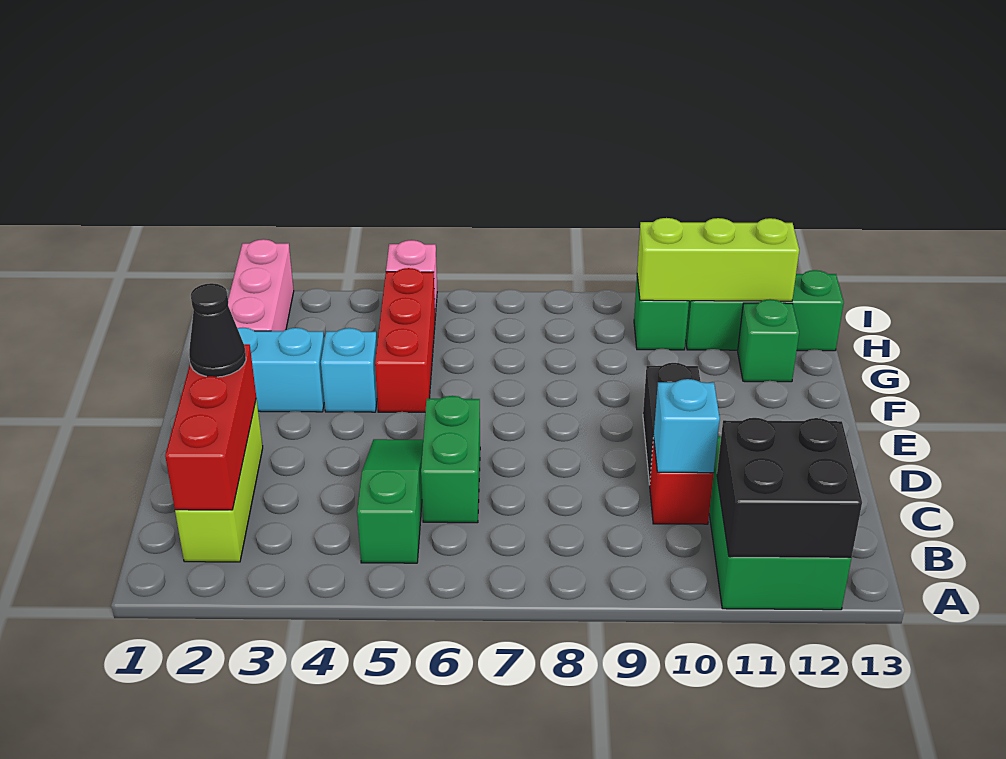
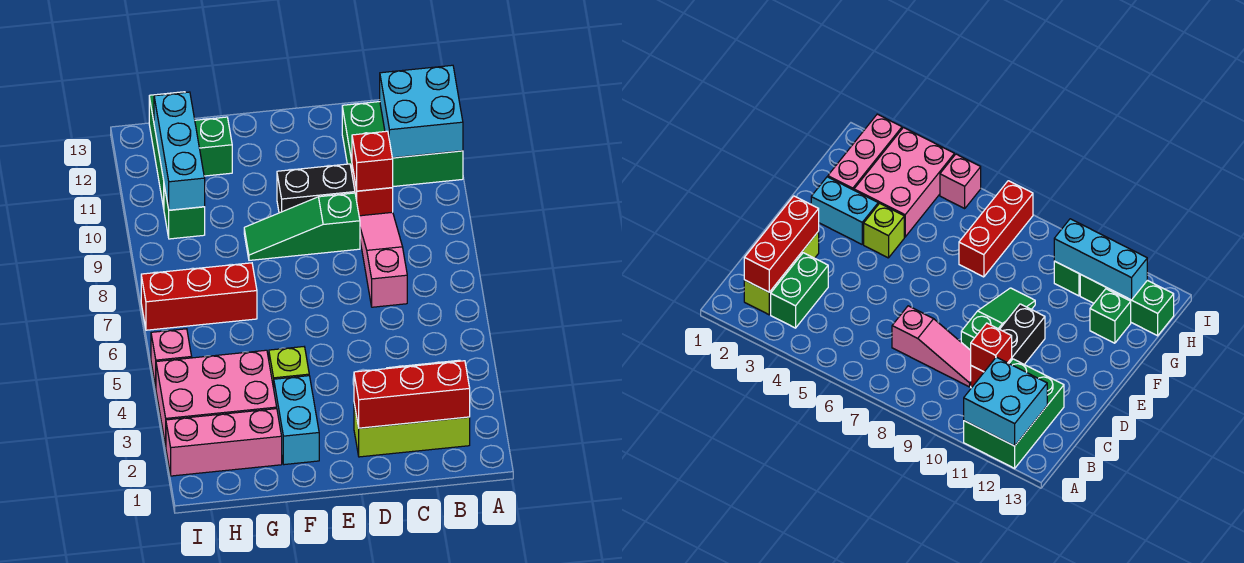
black 2x2 brick [717,418,862,557] -> cyan 2x2 brick [380,65,463,158]
green 1x3 slope [357,439,423,563] -> green 1x3 slope moved to [244,193,360,260]
green 1x2 brick [421,396,480,523] -> green 1x2 brick moved to [771,253,828,328]
none -> pink 1x3 slope [359,212,407,307]
cyan 1x1 brick [653,379,720,473] -> red 1x1 brick [352,131,393,191]
black 1x1 cone [189,283,246,377] -> none
cyan 1x1 brick [321,328,377,412] -> lime 1x1 brick [269,347,309,388]
red 1x3 brick [375,268,435,412] -> red 1x3 brick moved to [141,263,257,330]
none -> pink 2x3 brick [156,350,277,446]
lime 1x3 brick [637,218,799,301] -> cyan 1x3 brick [154,92,205,210]

